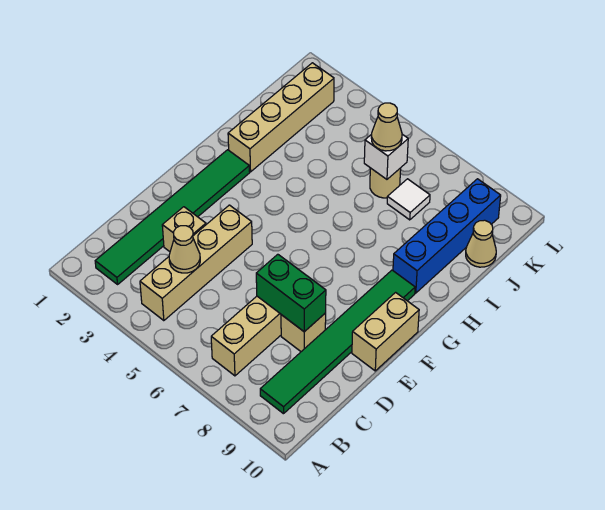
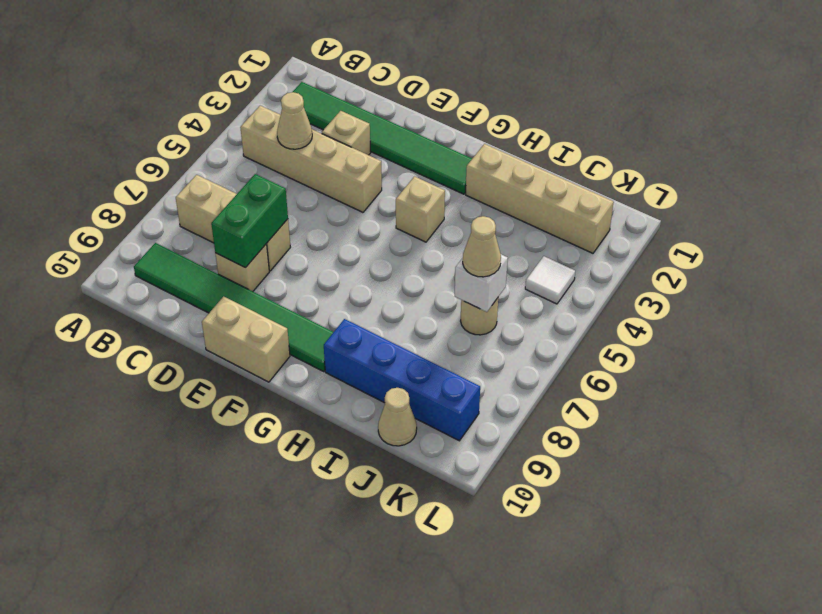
none -> tan 1x1 brick [396,176,445,242]
white 1x1 tile [387,179,430,220] -> white 1x1 tile moved to [525,256,575,304]

